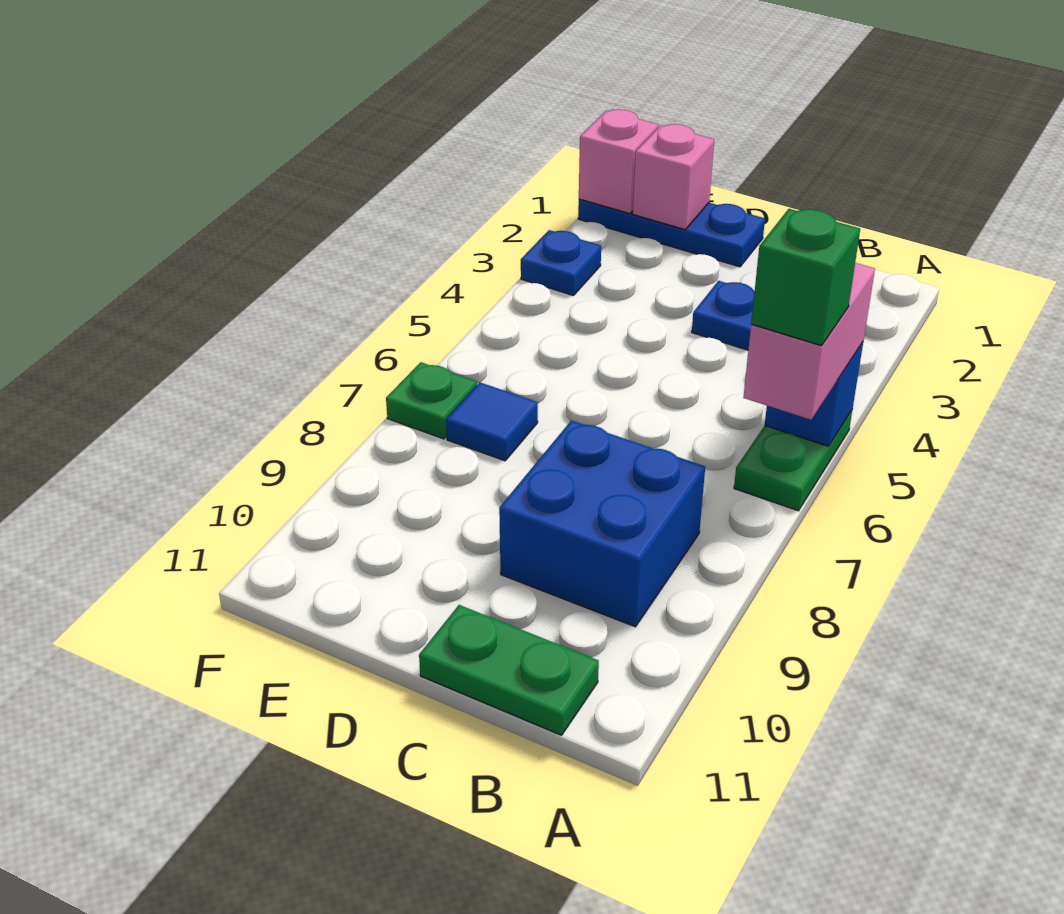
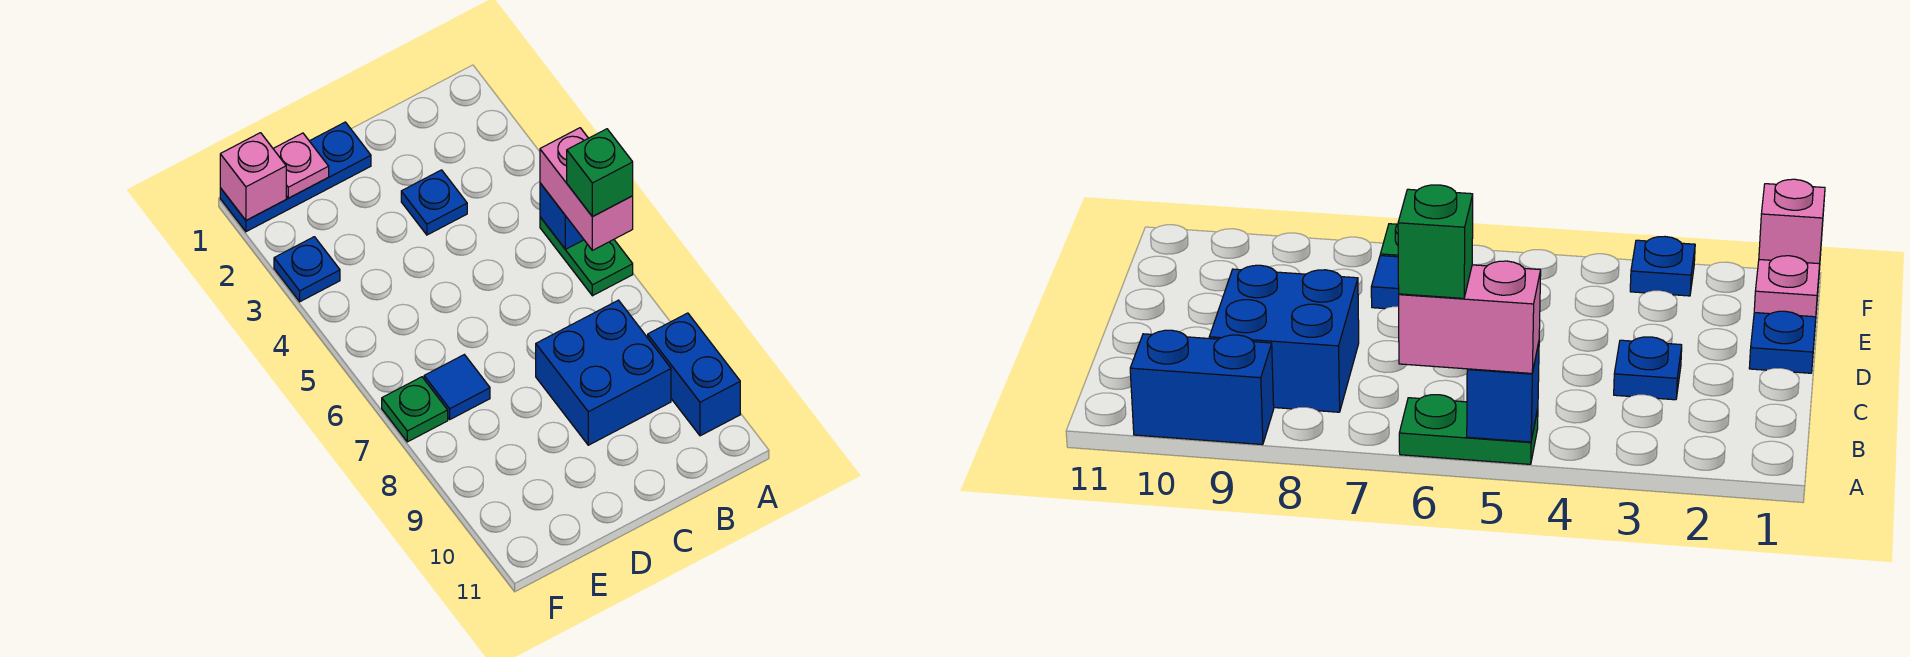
none -> blue 1x2 brick [648,313,740,436]
green 1x2 plate [419,605,599,735] -> none
pink 1x1 brick [633,124,714,230] -> pink 1x1 plate [273,133,329,198]

